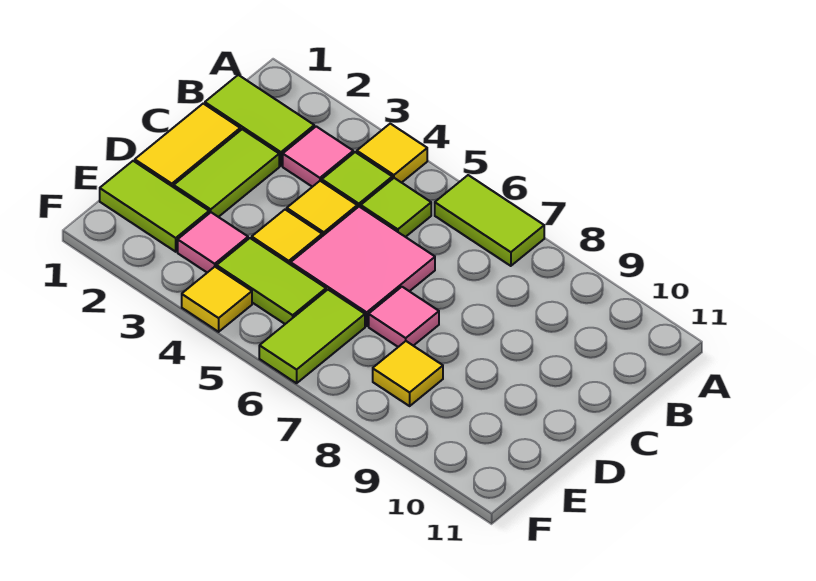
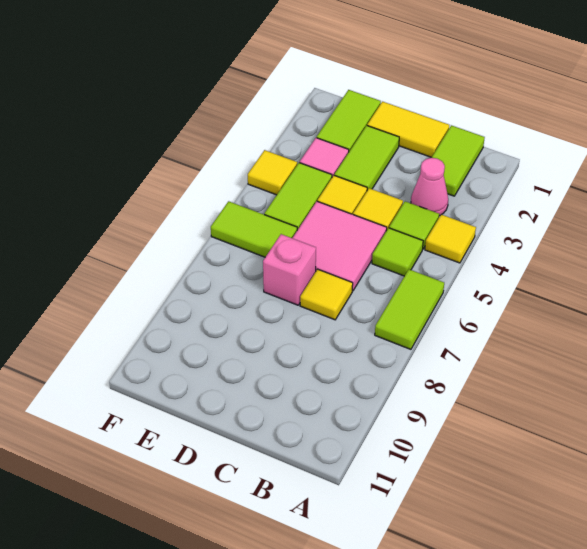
pink 1x1 tile [283,126,353,187] -> pink 1x1 cone [411,157,448,216]
lime 1x2 tile [174,129,279,217] -> lime 1x2 tile turned to [334,126,399,190]
pink 1x1 tile [369,287,439,347] -> pink 1x1 brick [263,234,316,305]
yellow 1x1 tile [373,341,443,406] -> yellow 1x1 tile moved to [300,269,353,320]

